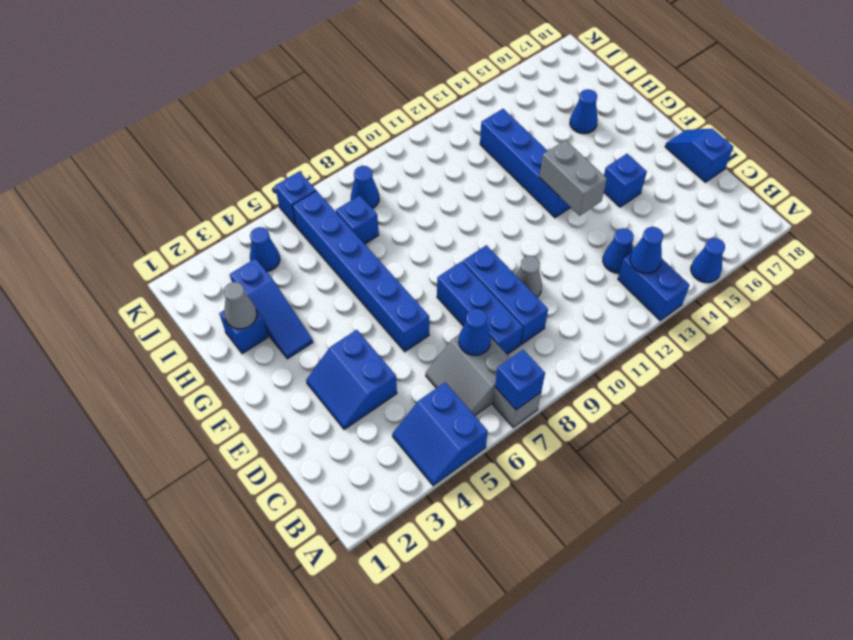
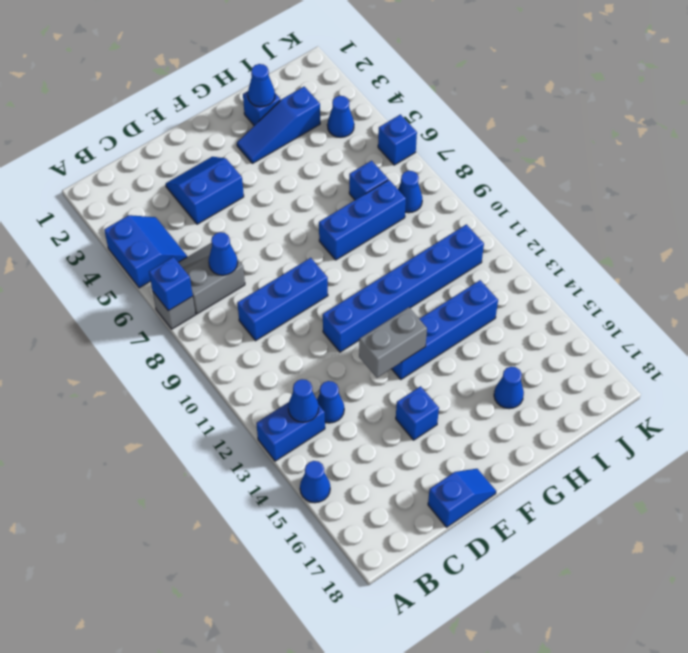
blue 2x2 slope [392,382,488,486] -> blue 2x2 slope turned to [104,215,187,288]
blue 1x3 brick [437,262,523,354] -> blue 1x3 brick moved to [319,180,406,260]
grey 1x1 cone [516,256,542,297] -> none
blue 1x6 brick [292,191,429,352] -> blue 1x6 brick moved to [323,224,484,352]
grey 1x1 cone [224,282,257,329] -> blue 1x1 cone [248,64,275,107]

